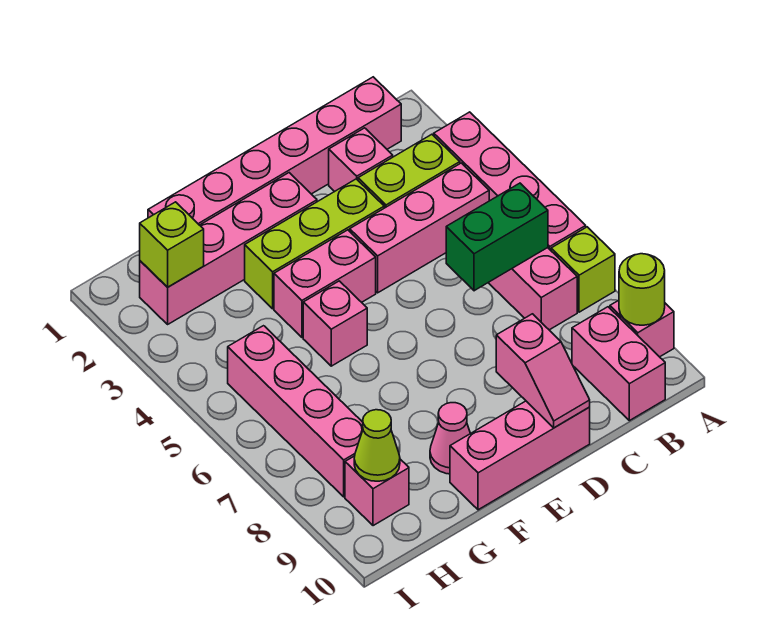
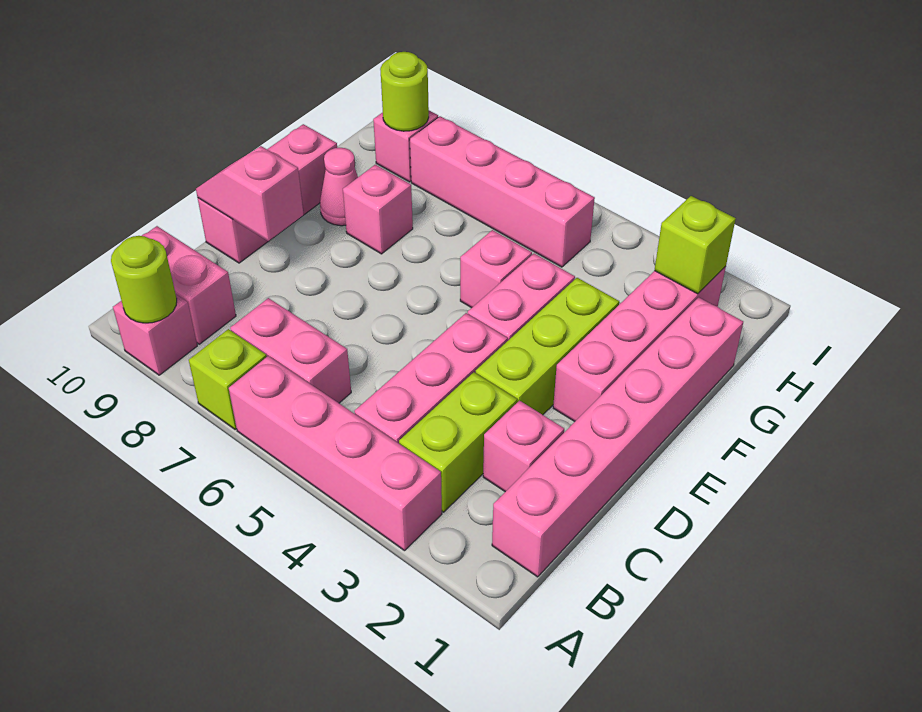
green 1x2 brick [446,183,548,291] -> none
none -> pink 1x1 brick [343,165,413,254]
lime 1x1 cone [354,410,400,481] -> lime 1x1 round brick [380,52,429,131]

